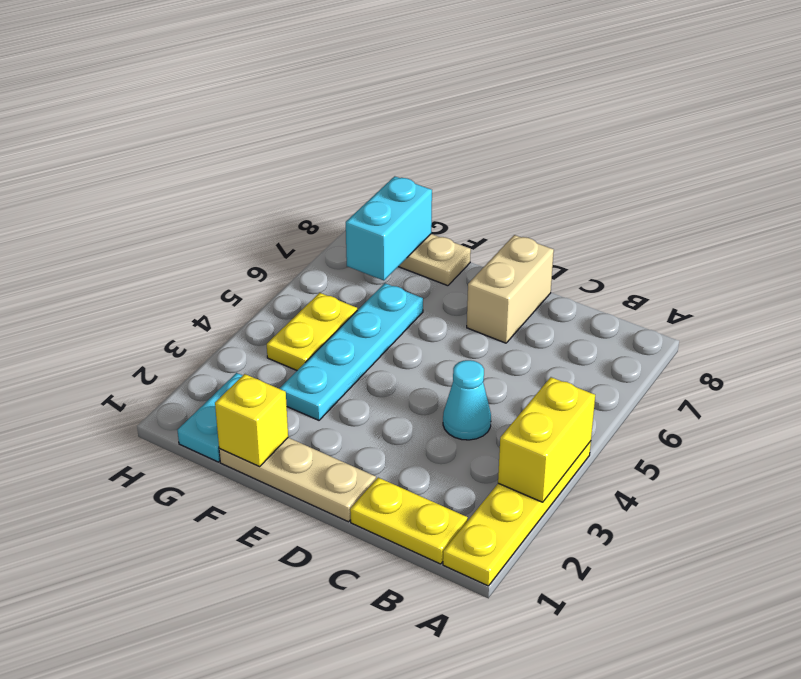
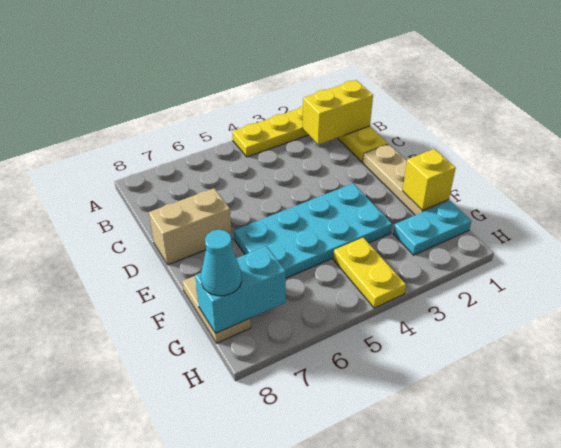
yellow 1x2 brick [498,377,595,502] -> yellow 1x2 brick moved to [302,80,373,145]
cyan 1x1 cone [443,360,491,440] -> cyan 1x1 cone moved to [201,230,242,296]
cyan 1x4 plate [279,283,423,420] -> cyan 2x4 plate [234,184,392,278]
yellow 1x2 plate [267,293,357,370] -> yellow 1x2 plate turned to [333,238,406,308]

